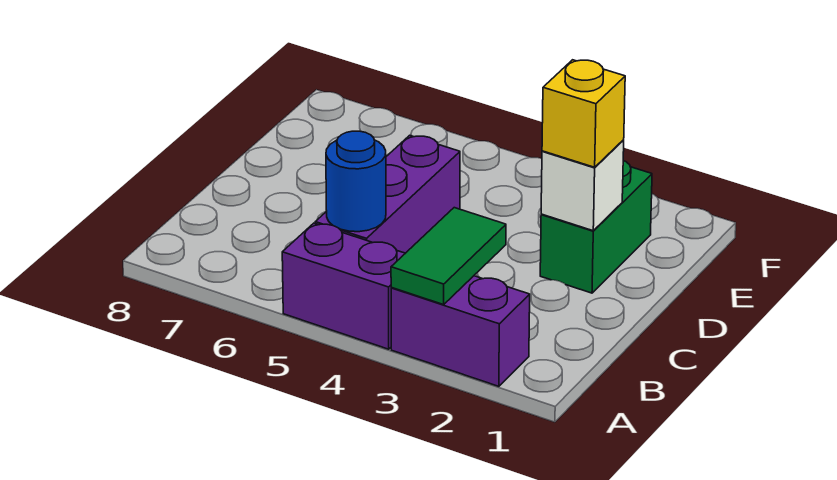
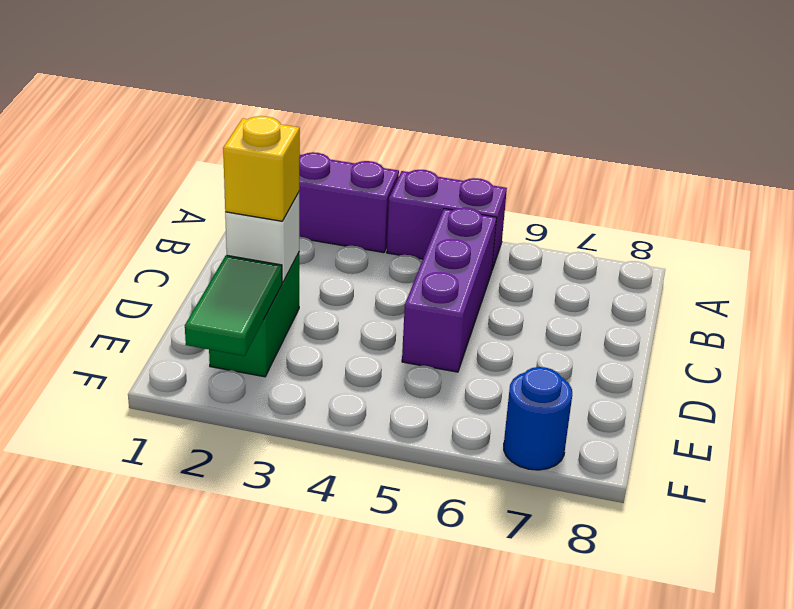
green 1x2 tile [391,208,506,305] -> green 1x2 tile moved to [185,255,282,356]
blue 1x1 round brick [326,131,386,232] -> blue 1x1 round brick moved to [504,367,572,470]

